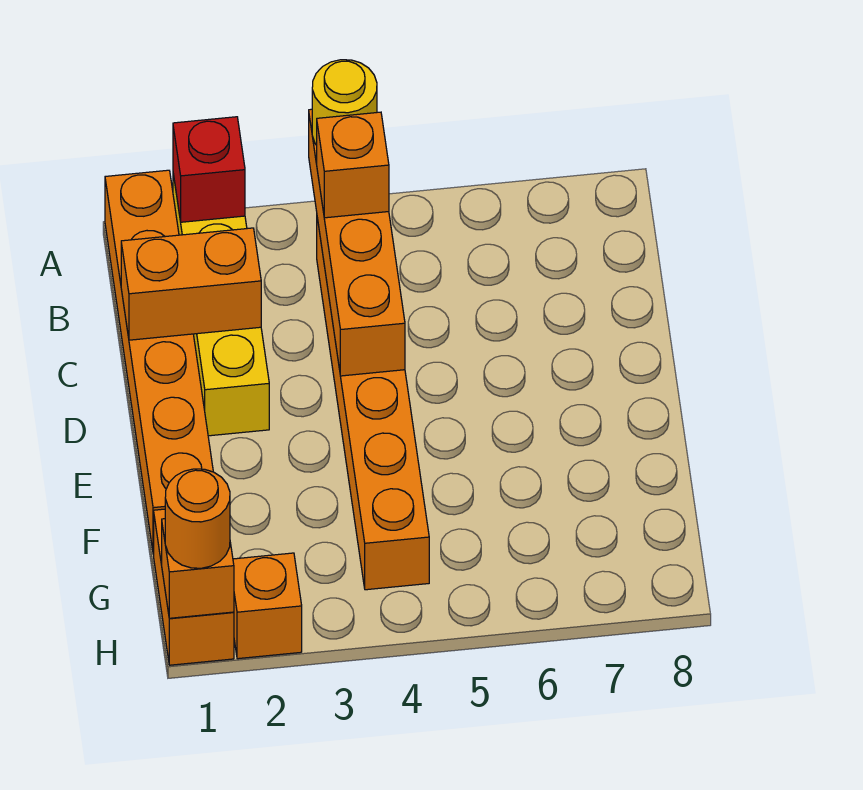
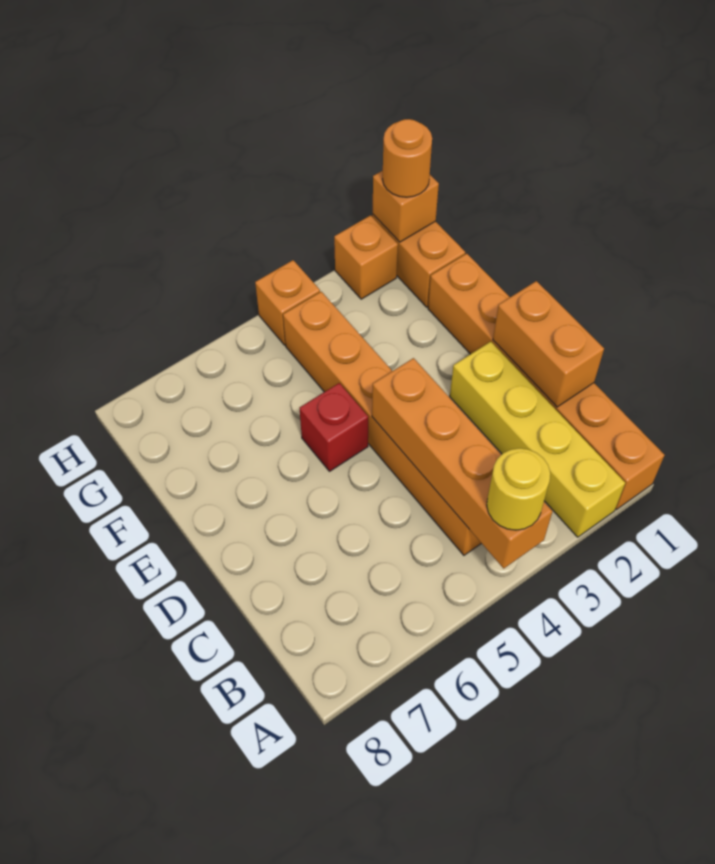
red 1x1 brick [173,117,245,222] -> red 1x1 brick moved to [300,383,368,471]
orange 1x1 brick [317,112,389,218] -> orange 1x1 brick moved to [255,260,320,345]
orange 1x2 brick [121,228,261,340] -> orange 1x2 brick turned to [493,281,604,407]

